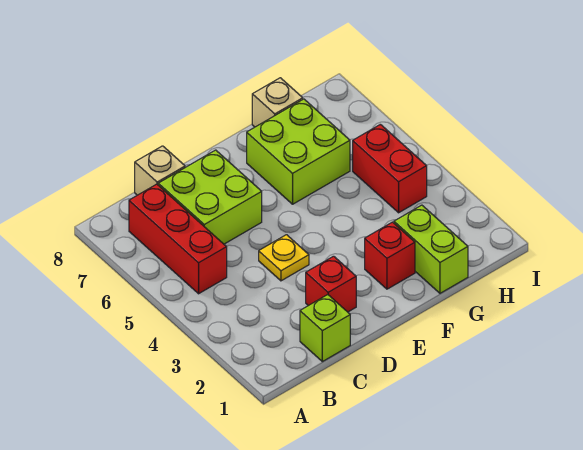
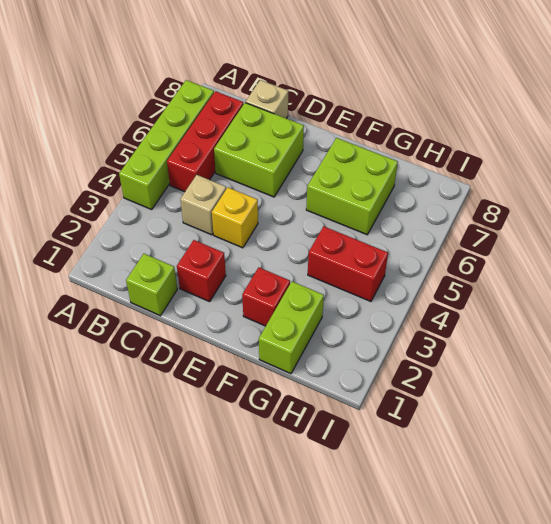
none -> lime 1x4 brick [119,80,214,209]
yellow 1x1 plate [259,235,309,281] -> yellow 1x1 brick [212,188,258,248]
tan 1x1 brick [252,78,303,127] -> tan 1x1 brick moved to [180,175,226,235]
red 1x2 brick [353,124,427,213] -> red 1x2 brick turned to [308,226,388,301]

